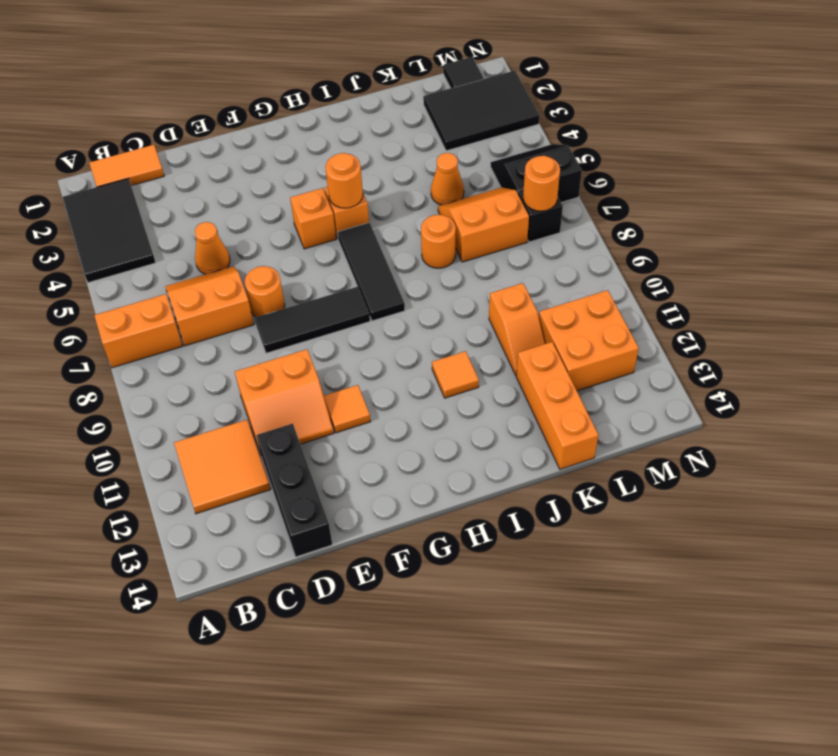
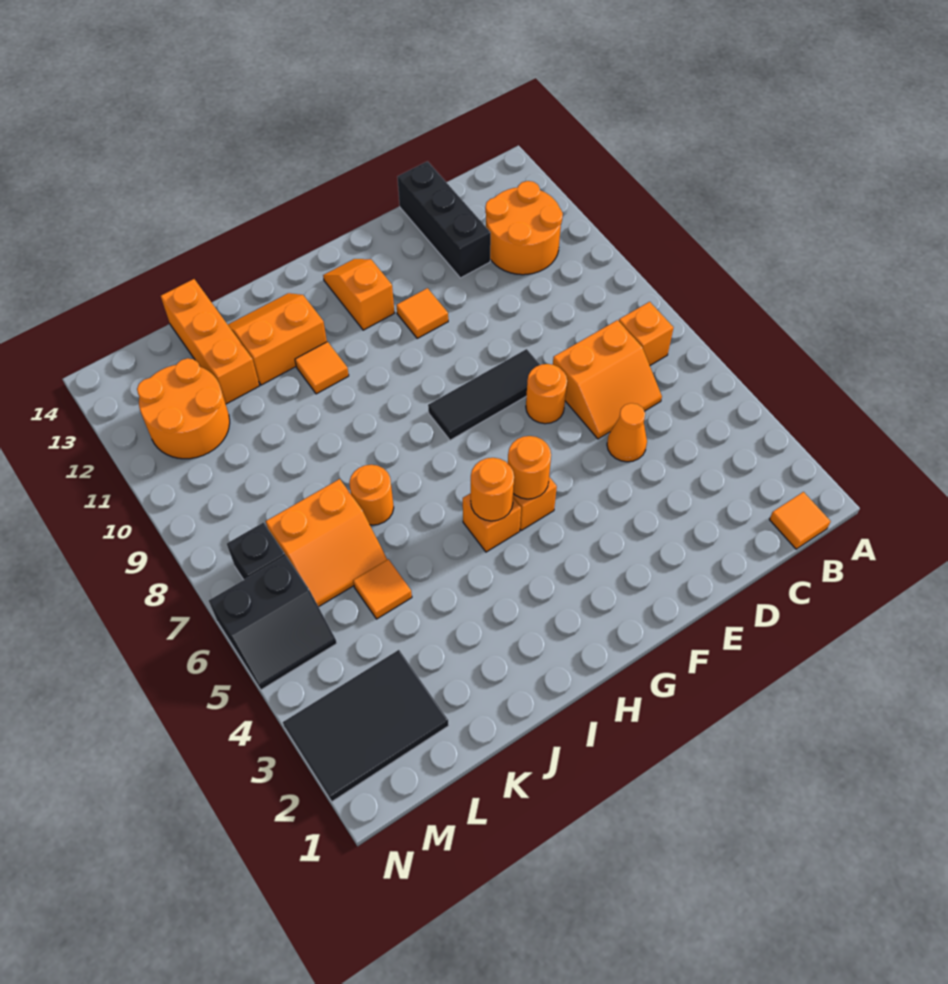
black 2x3 tile [62,178,156,283] -> none
orange 1x2 brick [94,294,182,368] -> orange 1x1 brick [619,302,674,365]
orange 1x2 tile [89,145,164,187] -> orange 1x1 tile [769,492,831,549]
orange 2x2 tile [174,420,270,514] -> orange 2x2 round brick [485,181,563,275]
orange 2x2 slope [235,349,334,454] -> orange 2x2 slope moved to [228,293,327,385]
black 1x3 tile [338,223,405,321] -> none
orange 1x1 cone [431,153,464,205] -> orange 1x1 tile [353,559,412,619]
orange 1x2 slope [489,283,545,375] -> orange 1x2 slope moved to [323,259,395,330]
orange 2x2 brick [539,290,639,391] -> orange 2x2 round brick [137,358,230,459]
black 1x1 tile [443,57,484,88] -> none
orange 1x1 round brick [523,156,560,211] -> orange 1x1 round brick moved to [508,436,551,499]

